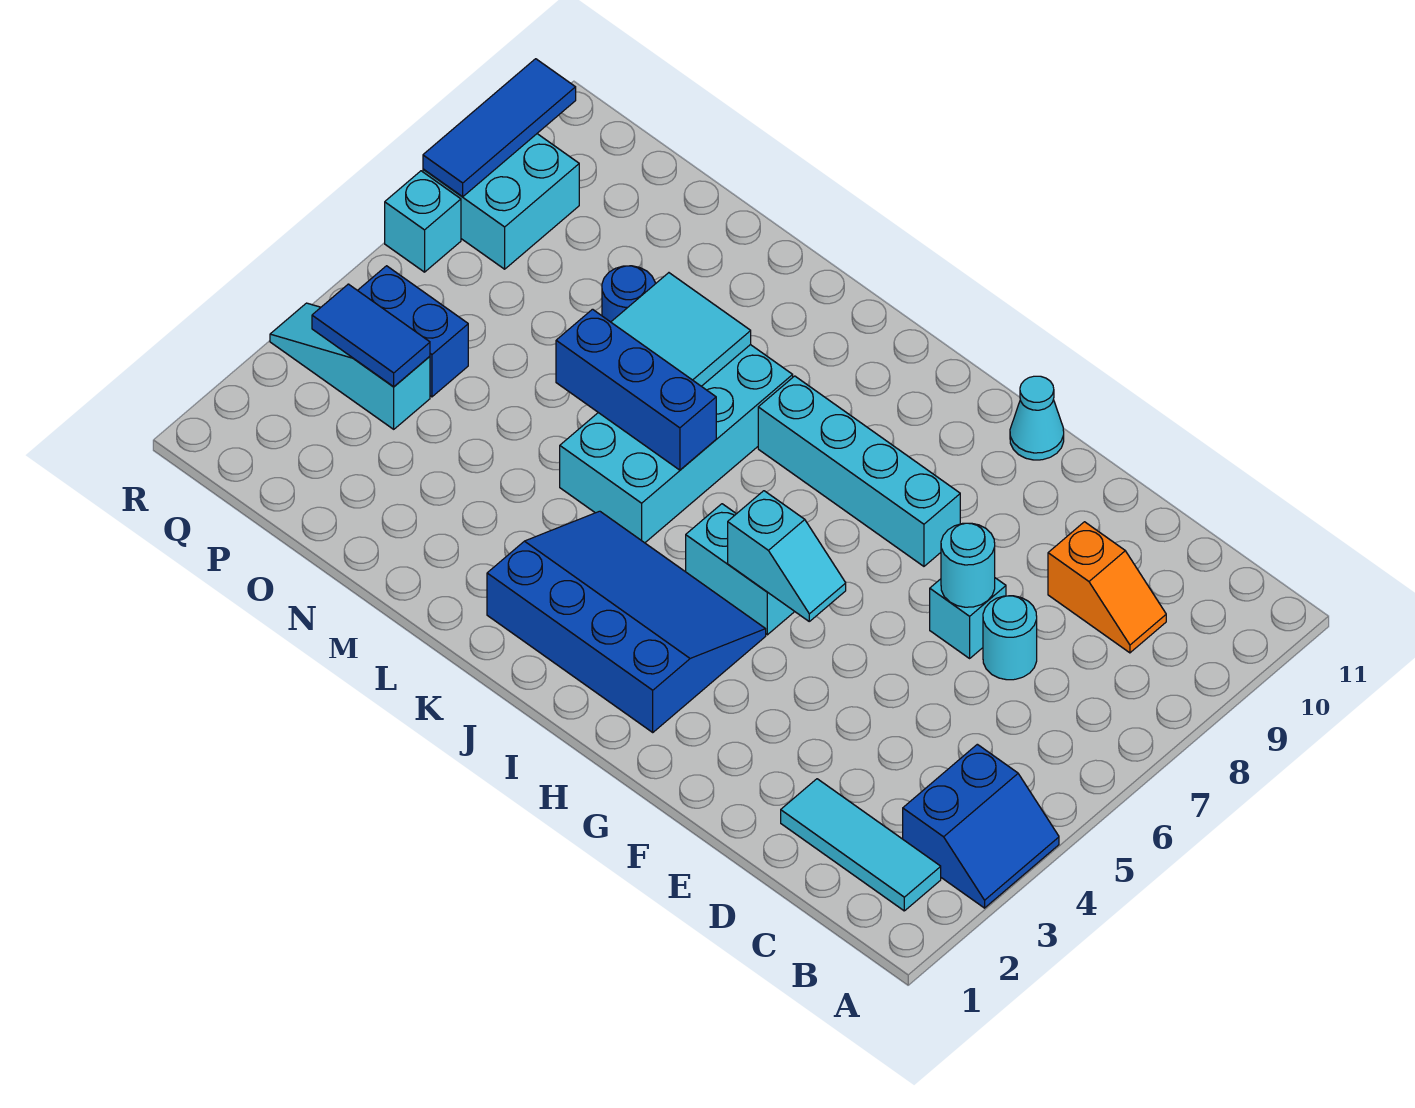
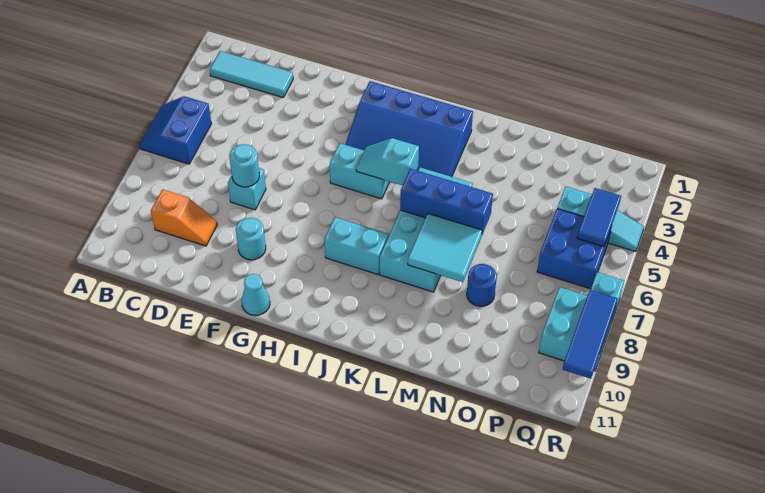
blue 2x2 slope [903,744,1059,908] -> blue 2x2 slope moved to [139,96,211,164]
orange 1x2 slope [1048,522,1166,653] -> orange 1x2 slope turned to [151,189,217,246]
cyan 1x1 round brick [983,596,1037,680] -> cyan 1x1 round brick moved to [236,218,266,260]
cyan 1x2 slope [728,491,846,621] -> cyan 1x2 slope moved to [356,138,419,185]
cyan 1x4 brick [758,376,960,566] -> cyan 1x2 brick [324,217,388,274]
blue 1x2 tile [312,284,430,387] -> blue 1x2 tile turned to [577,188,621,247]
blue 1x2 brick [358,266,468,397] -> blue 2x2 brick [537,209,611,289]

